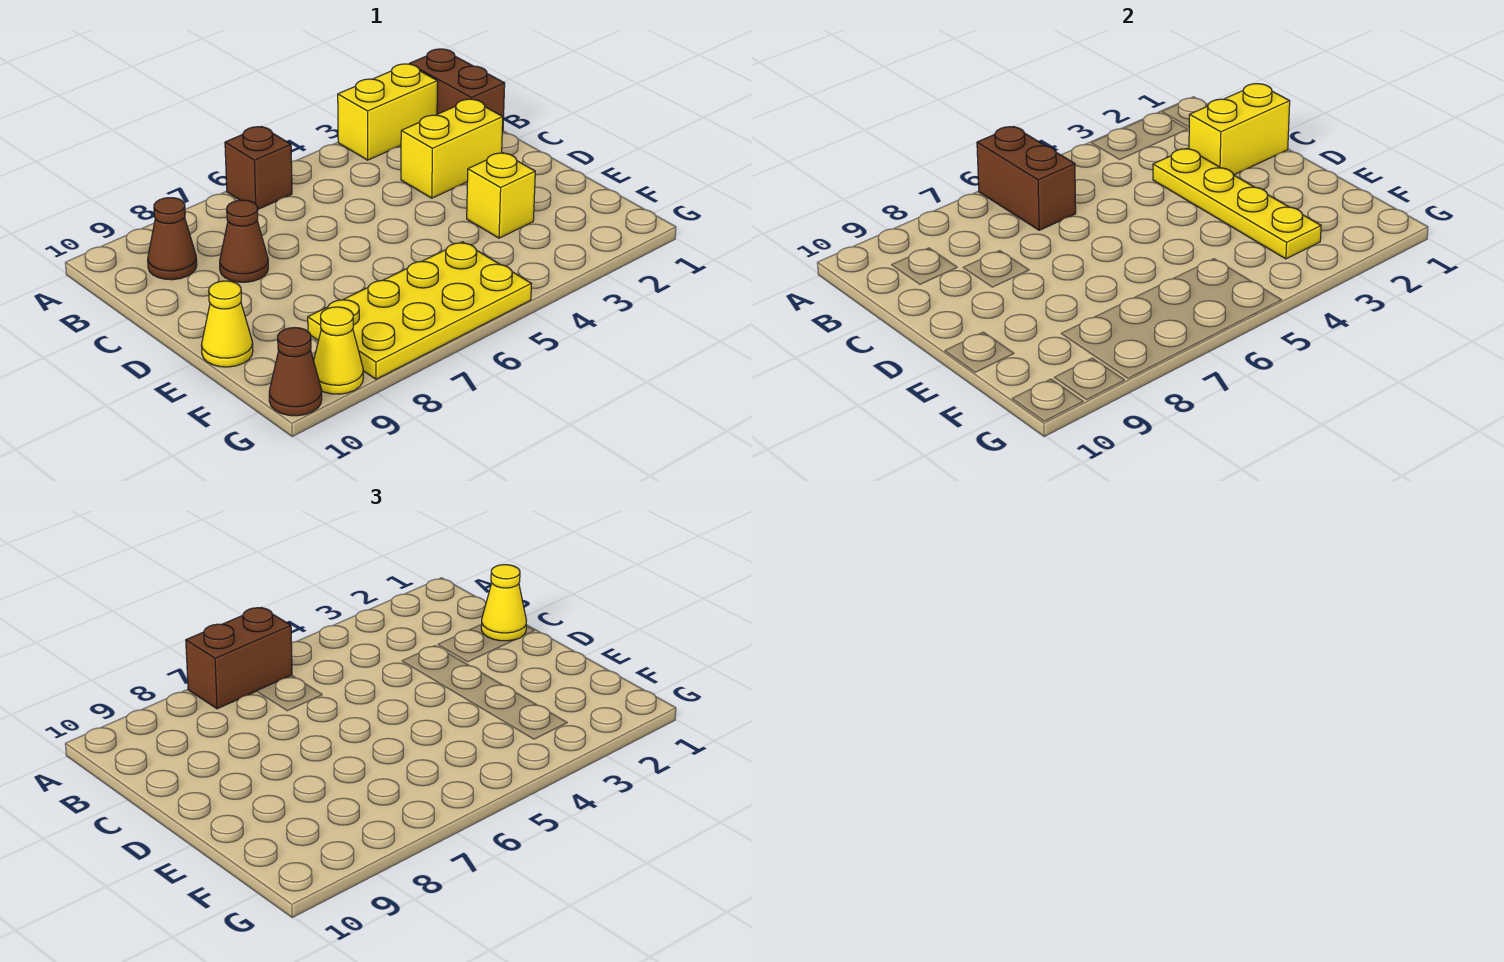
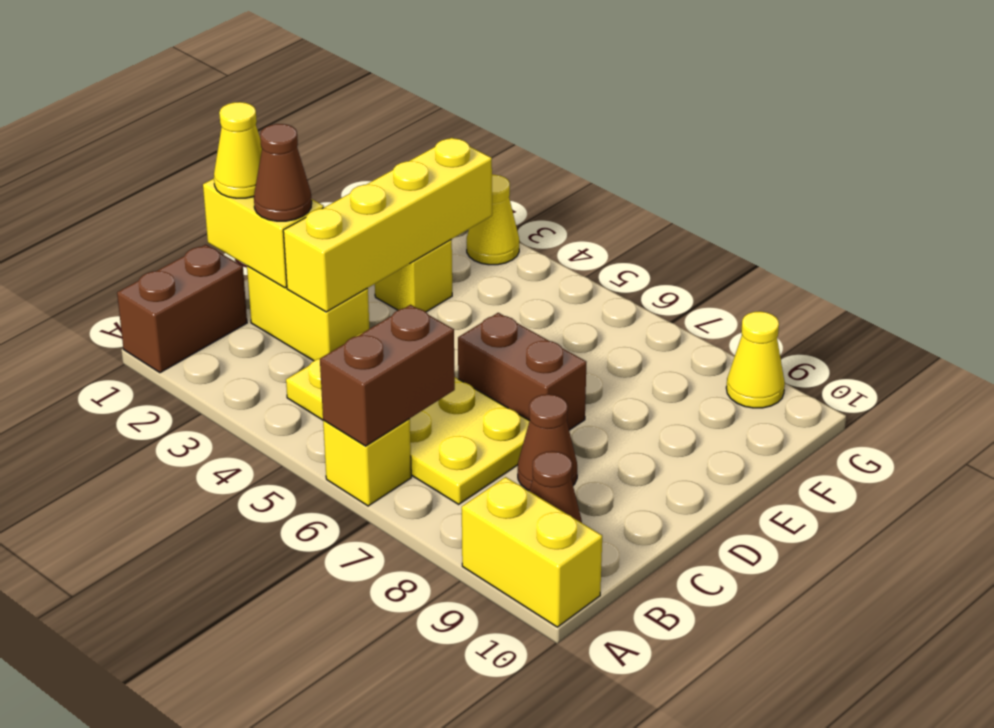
yellow 1x2 brick [338,64,438,160] -> yellow 1x2 brick moved to [462,477,602,627]
brown 1x1 brick [225,127,292,209] -> yellow 1x1 brick [323,419,411,506]
brown 1x2 brick [186,608,292,709] -> brown 1x2 brick moved to [458,313,586,430]
yellow 1x4 plate [1153,149,1321,259] -> yellow 1x4 brick [283,138,492,312]
yellow 1x1 cone [201,281,253,367] -> yellow 1x1 cone moved to [467,175,519,265]
yellow 2x4 plate [308,242,531,379] -> yellow 2x4 plate moved to [286,333,529,504]
brown 1x1 cone [269,328,322,416] -> brown 1x1 cone moved to [254,124,312,221]

